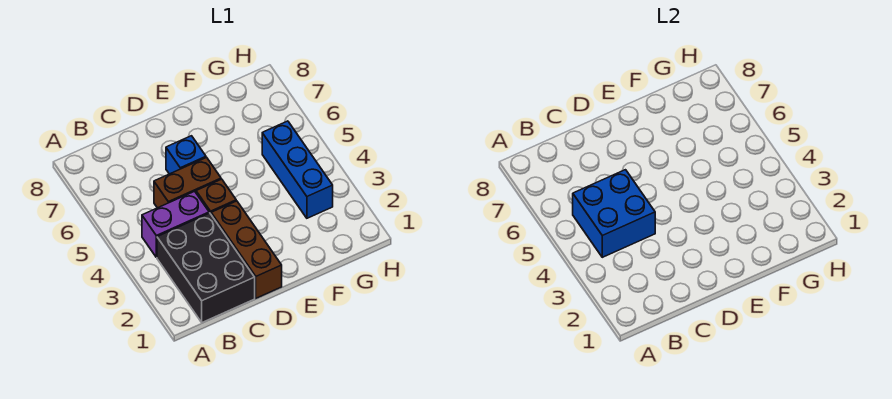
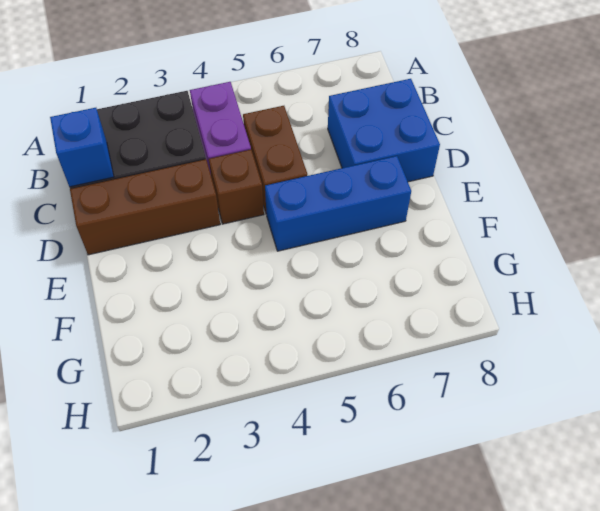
blue 2x2 brick [573,170,655,257] -> blue 2x2 brick moved to [328,79,440,182]
blue 1x1 brick [166,136,206,174] -> blue 1x1 brick moved to [50,108,114,187]
blue 1x3 brick [262,121,333,218] -> blue 1x3 brick moved to [265,156,411,251]

